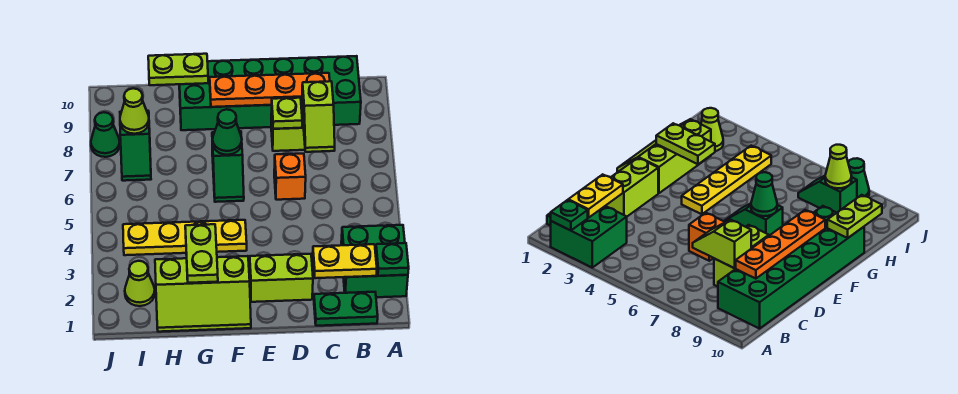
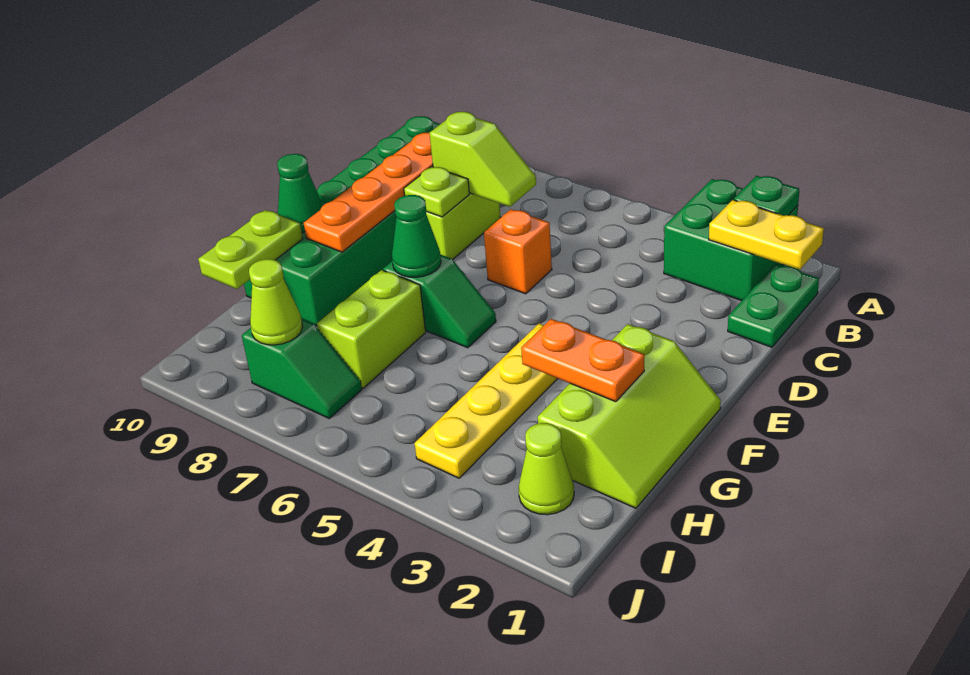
yellow 1x2 plate [313,244,377,278] -> yellow 1x2 plate turned to [709,200,824,270]
lime 1x2 brick [250,254,313,302] -> lime 1x2 brick moved to [317,270,426,388]
lime 1x2 plate [185,224,218,283] -> orange 1x2 plate [521,319,644,402]
green 1x1 cone [91,112,120,157] -> green 1x1 cone moved to [277,154,323,232]

